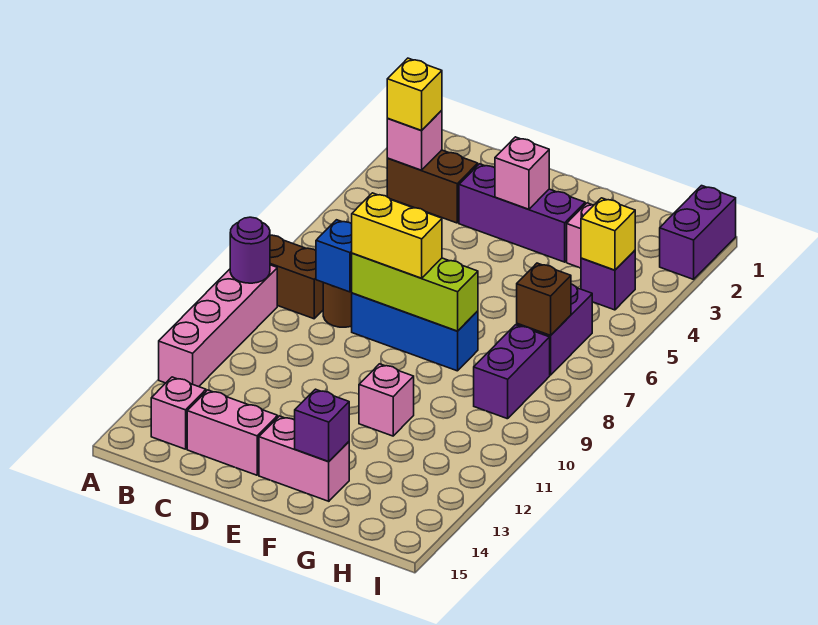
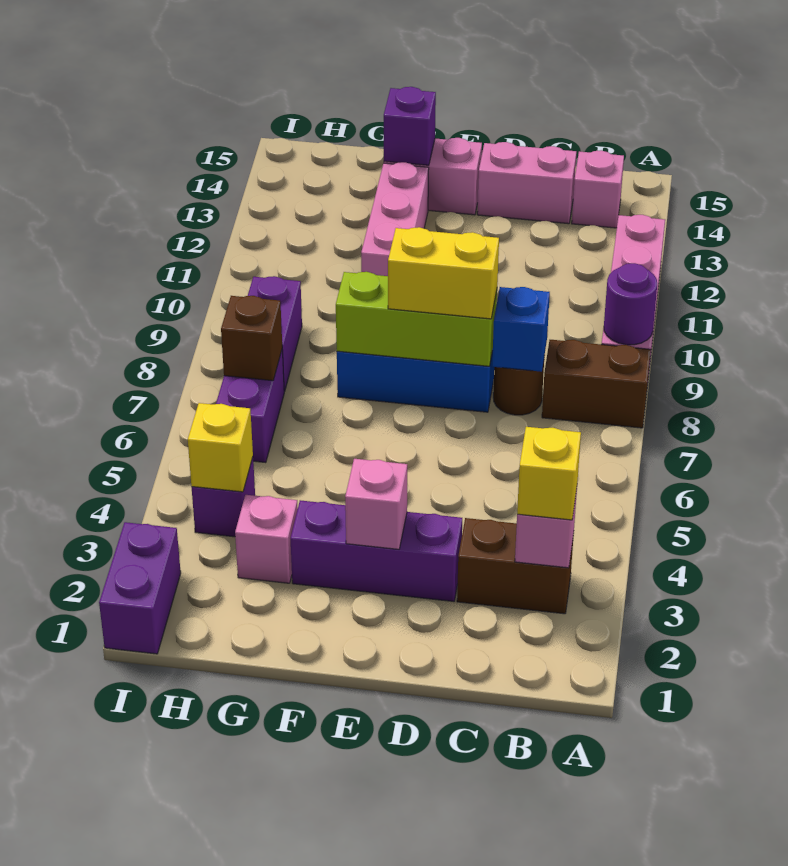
pink 1x1 brick [359,364,414,436] -> pink 1x3 brick [361,162,429,276]

